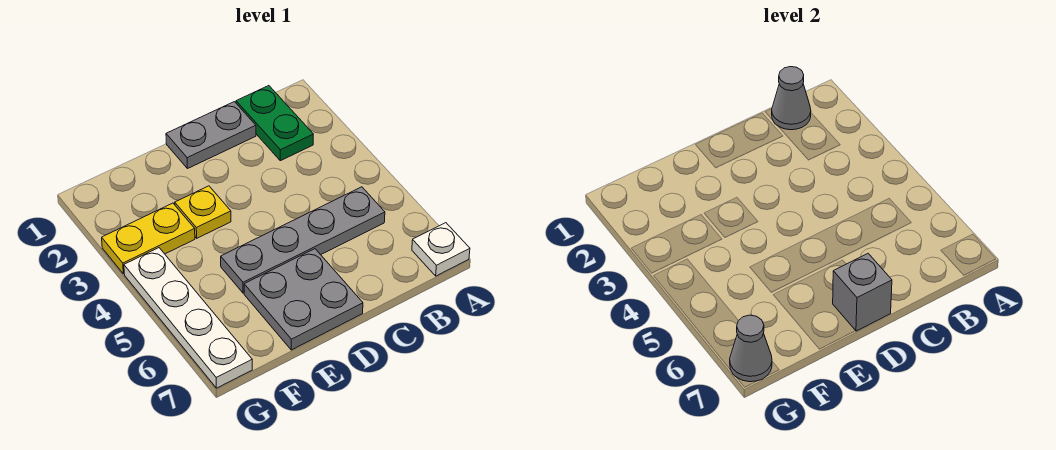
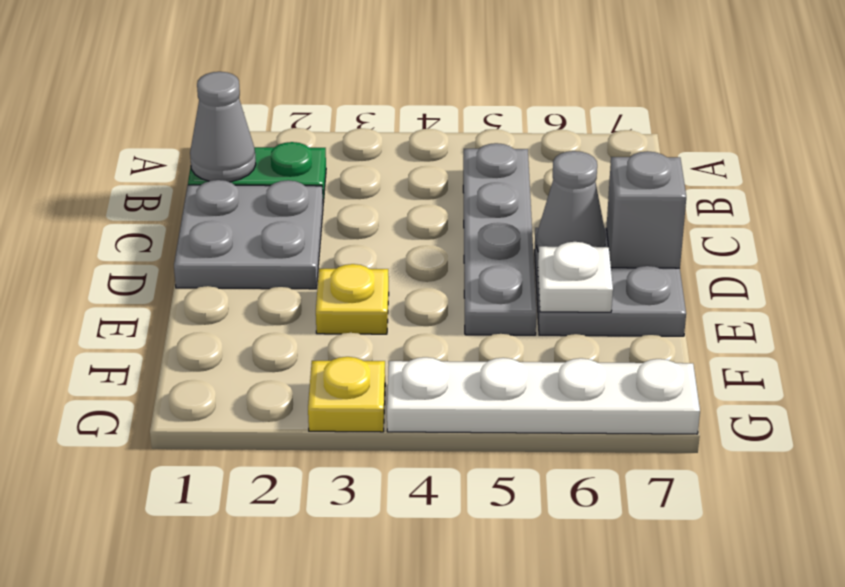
white 1x1 plate [412,223,470,276] -> white 1x1 plate moved to [538,242,613,312]
grey 1x2 plate [166,102,256,169] -> grey 2x2 plate [174,180,323,289]
yellow 1x2 plate [102,203,195,274] -> yellow 1x1 plate [308,357,385,432]
grey 1x1 cone [730,315,772,382] -> grey 1x1 cone moved to [537,151,606,252]

